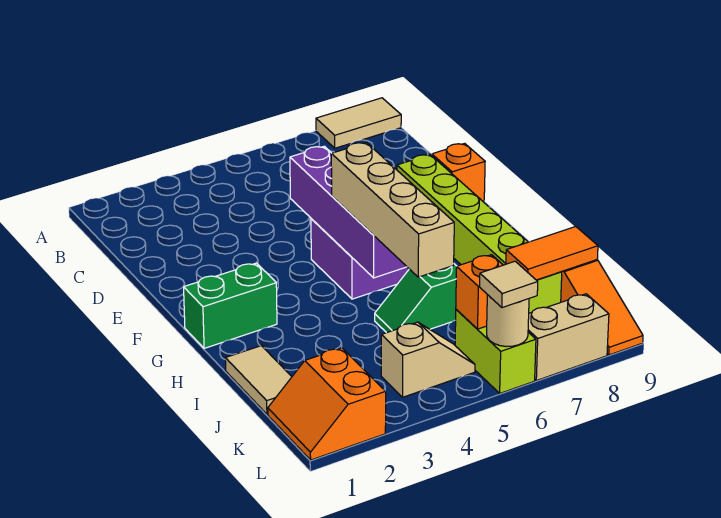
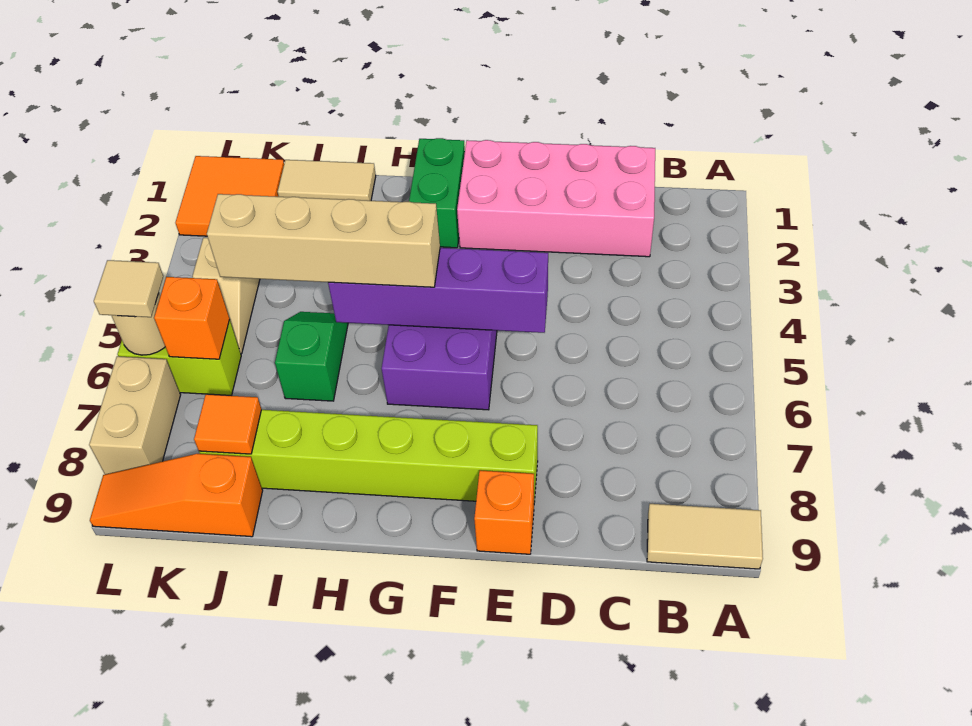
tan 1x2 tile [316,98,401,148] -> tan 1x2 tile turned to [647,504,763,569]
none -> pink 2x4 brick [457,140,655,257]
orange 1x2 tile [506,227,598,280] -> orange 1x1 tile [194,394,262,454]
orange 2x2 slope [268,348,386,460] -> orange 2x2 tile [176,156,284,236]

